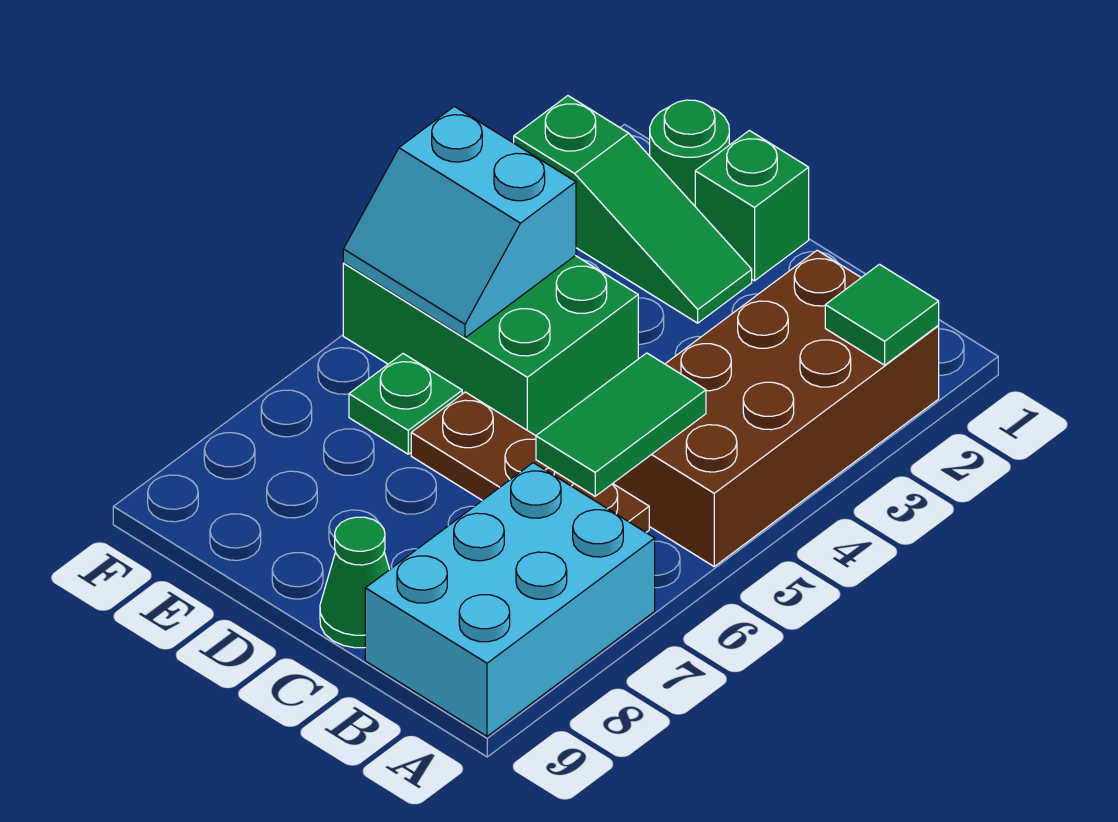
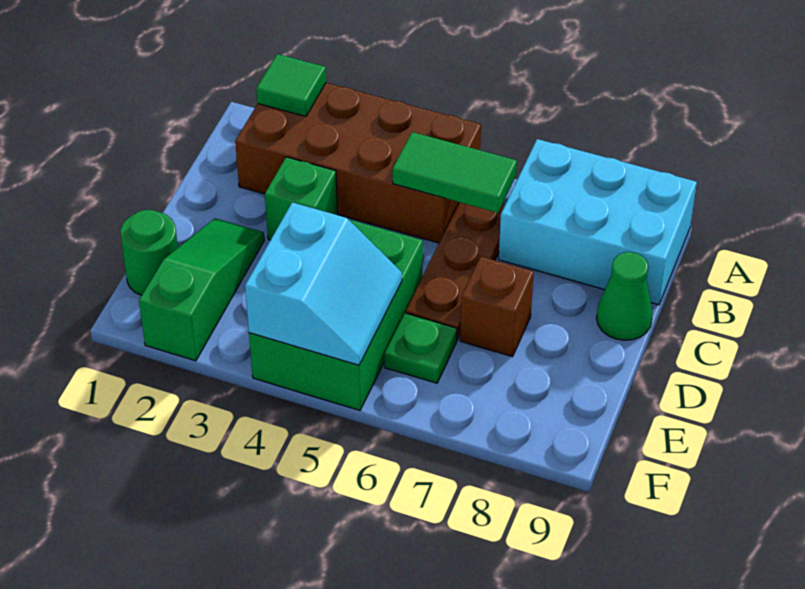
green 1x1 brick [695,130,809,281] -> green 1x1 brick moved to [265,157,337,240]
none -> brown 1x1 brick [460,257,534,357]

